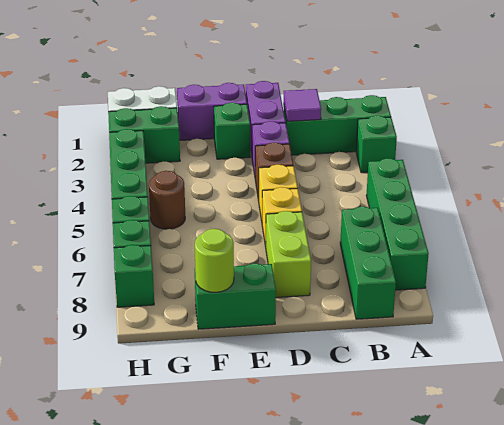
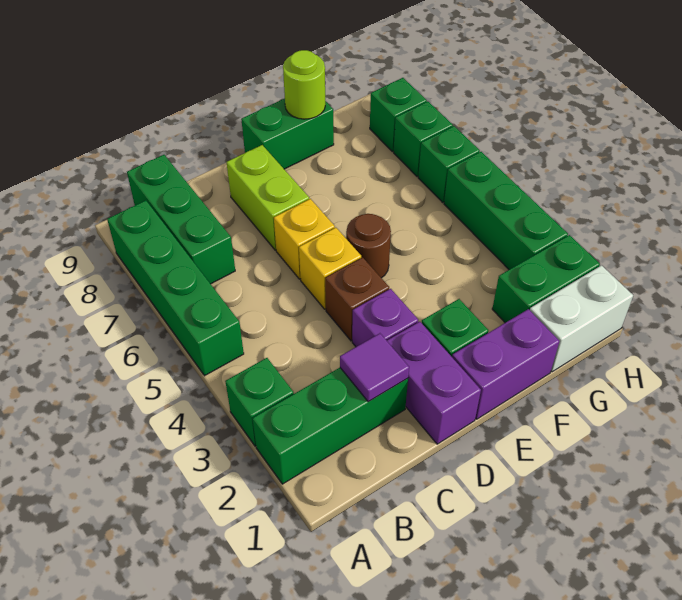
brown 1x1 round brick [149,171,185,229] -> brown 1x1 round brick moved to [346,214,391,278]

